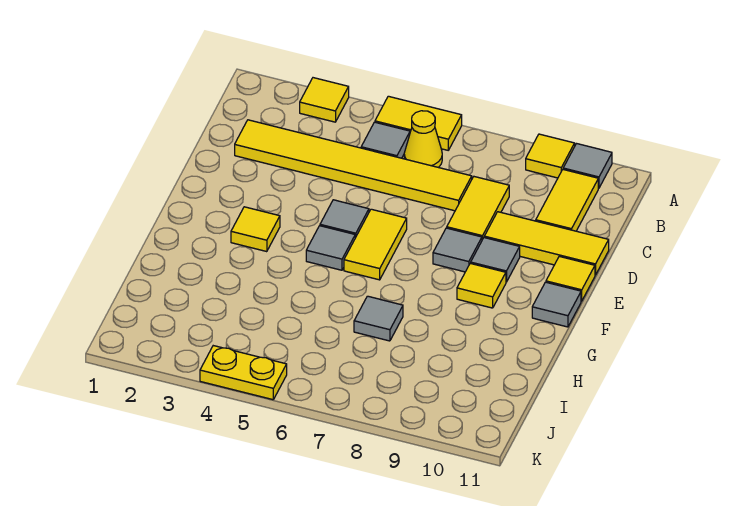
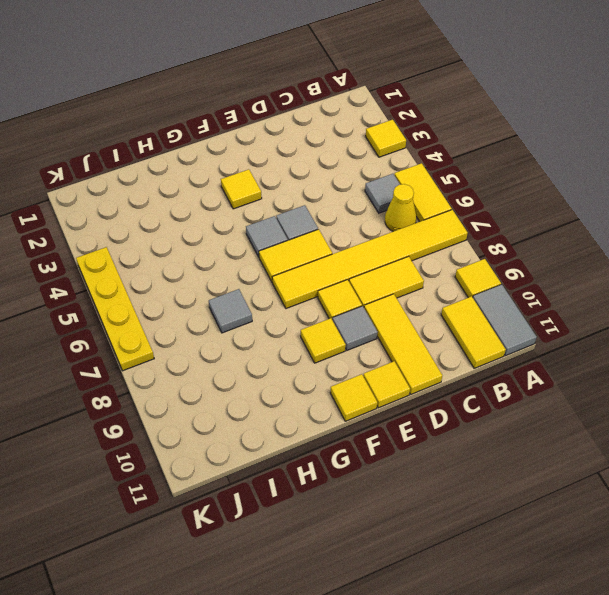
grey 1x1 tile [563,144,612,188] -> grey 1x2 tile [473,285,537,356]
yellow 1x2 tile [536,170,598,231] -> yellow 1x2 tile turned to [441,296,506,368]
yellow 1x6 tile [235,120,472,211] -> yellow 1x6 tile turned to [272,210,468,309]
grey 1x1 tile [433,228,482,272] -> yellow 1x1 tile [318,280,362,320]
grey 1x1 tile [532,282,581,327] -> yellow 1x1 tile [330,374,377,421]
yellow 1x2 plate [200,346,287,400] -> yellow 1x4 plate [76,247,154,371]

